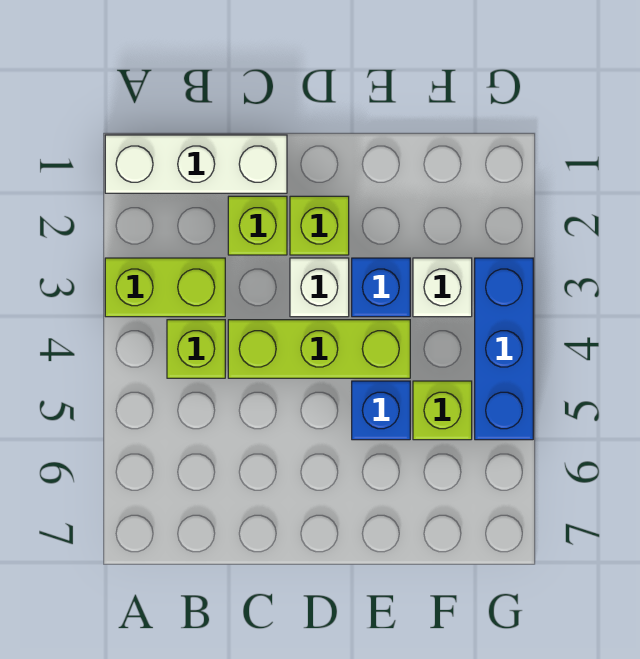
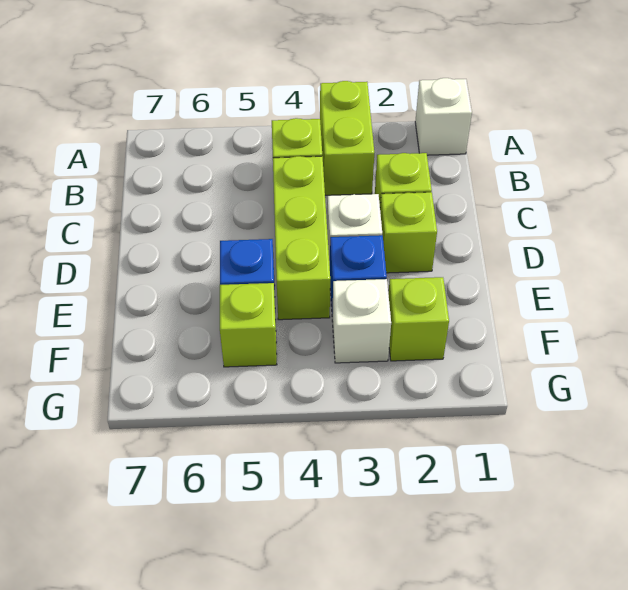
white 1x3 brick [105,135,287,193] -> white 1x1 brick [415,78,472,155]
none -> lime 1x1 brick [388,277,449,361]
blue 1x3 brick [475,258,533,440] -> none

